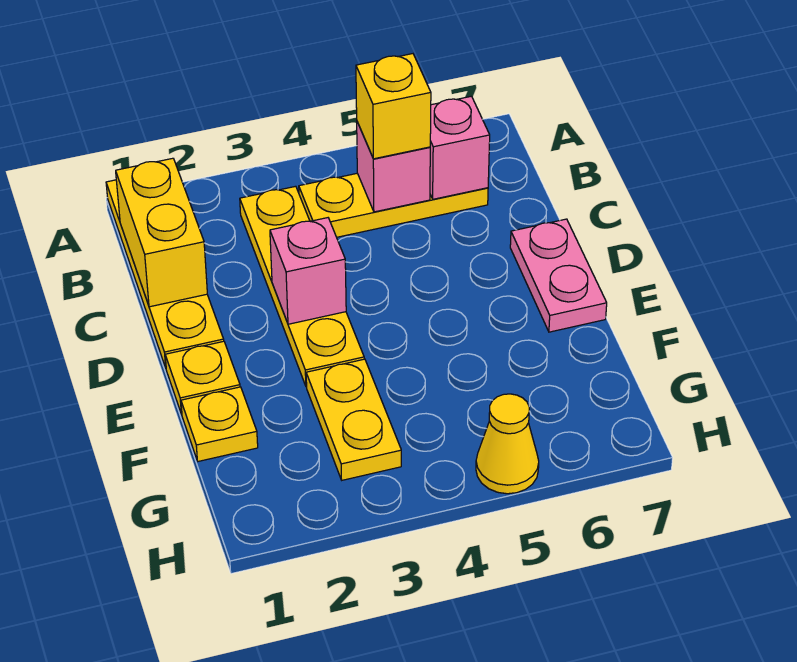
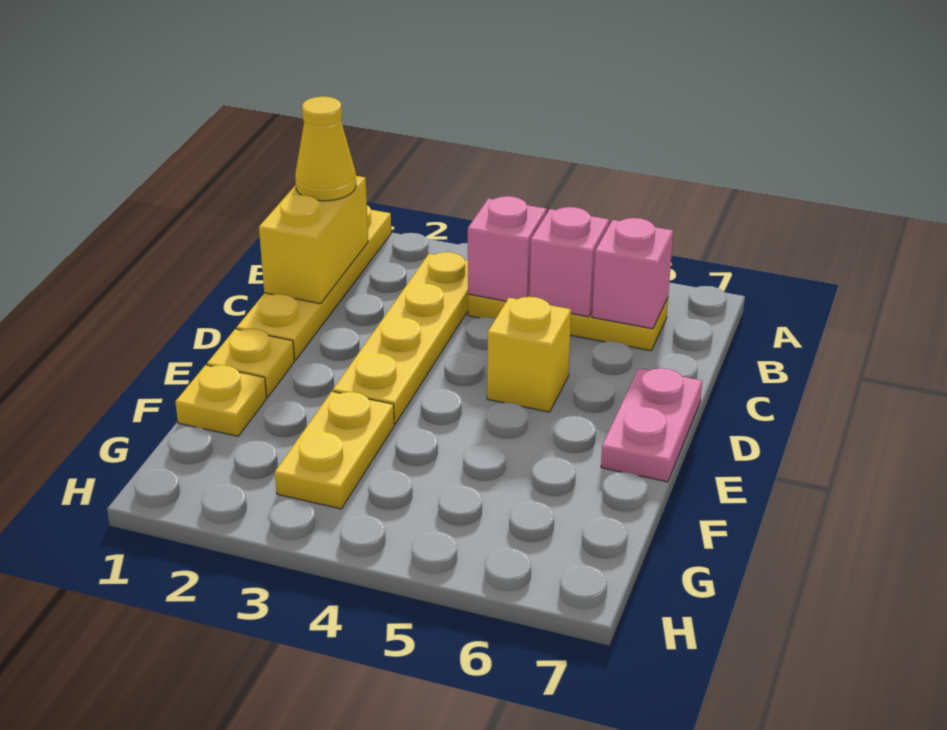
yellow 1x1 brick [356,54,431,159] -> yellow 1x1 brick moved to [487,297,571,412]
pink 1x1 brick [270,218,346,324] -> pink 1x1 brick moved to [468,196,547,301]
yellow 1x1 cone [476,394,539,494] -> yellow 1x1 cone moved to [295,96,356,201]

